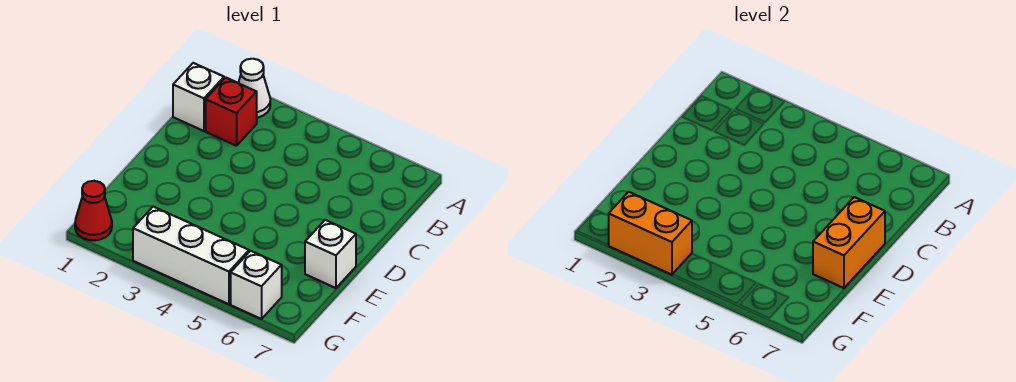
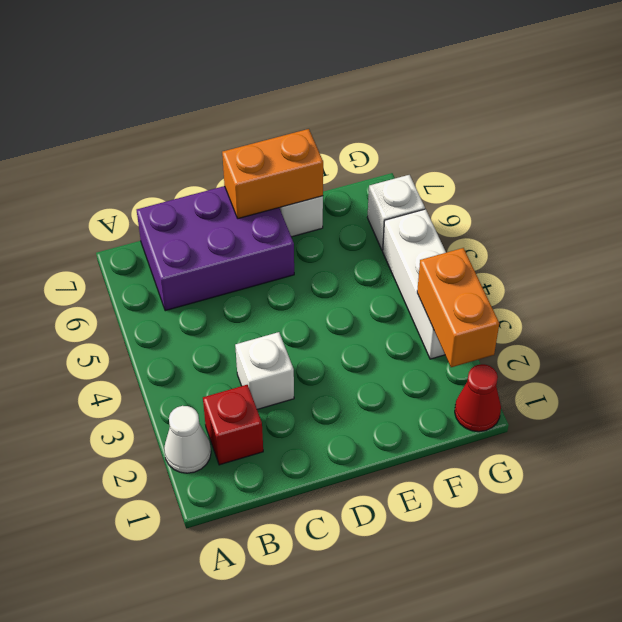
white 1x1 brick [173,63,224,131] -> white 1x1 brick moved to [235,332,294,409]
none -> purple 2x3 brick [137,186,294,311]

